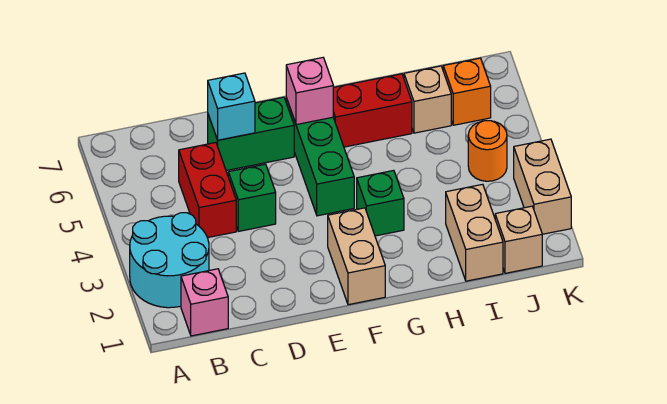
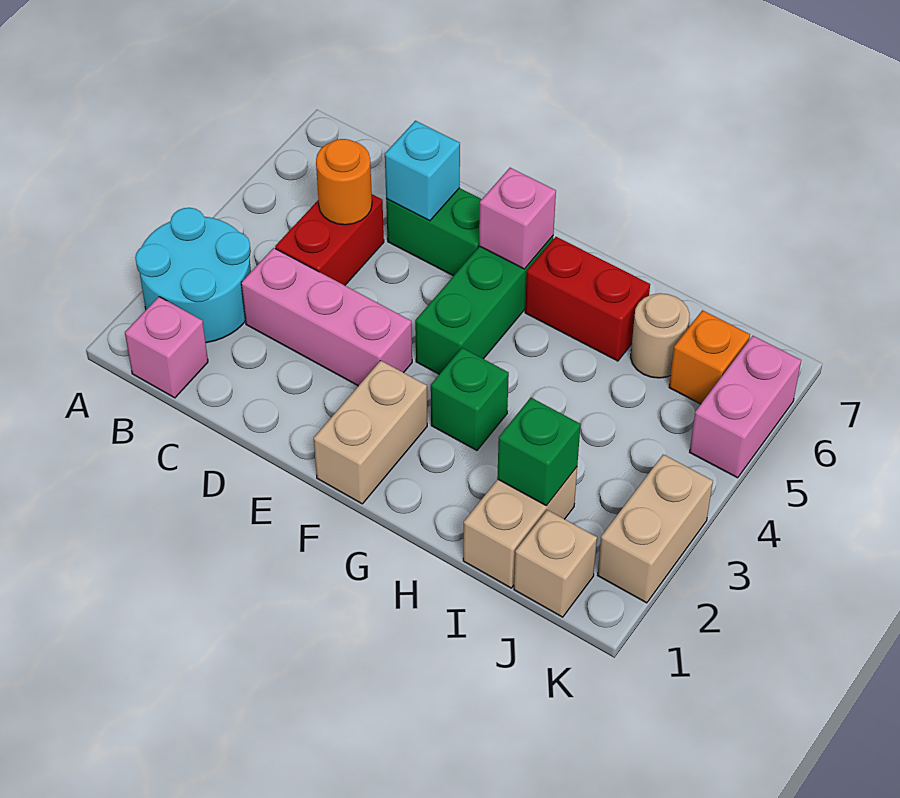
none -> pink 1x3 brick [241,248,412,386]
green 1x1 brick [228,164,276,231] -> green 1x1 brick moved to [497,398,581,506]
tan 1x1 brick [404,66,451,133] -> tan 1x1 round brick [630,293,690,378]
orange 1x1 round brick [468,121,507,181] -> orange 1x1 round brick moved to [316,139,372,225]
none -> pink 1x2 brick [690,336,801,478]

